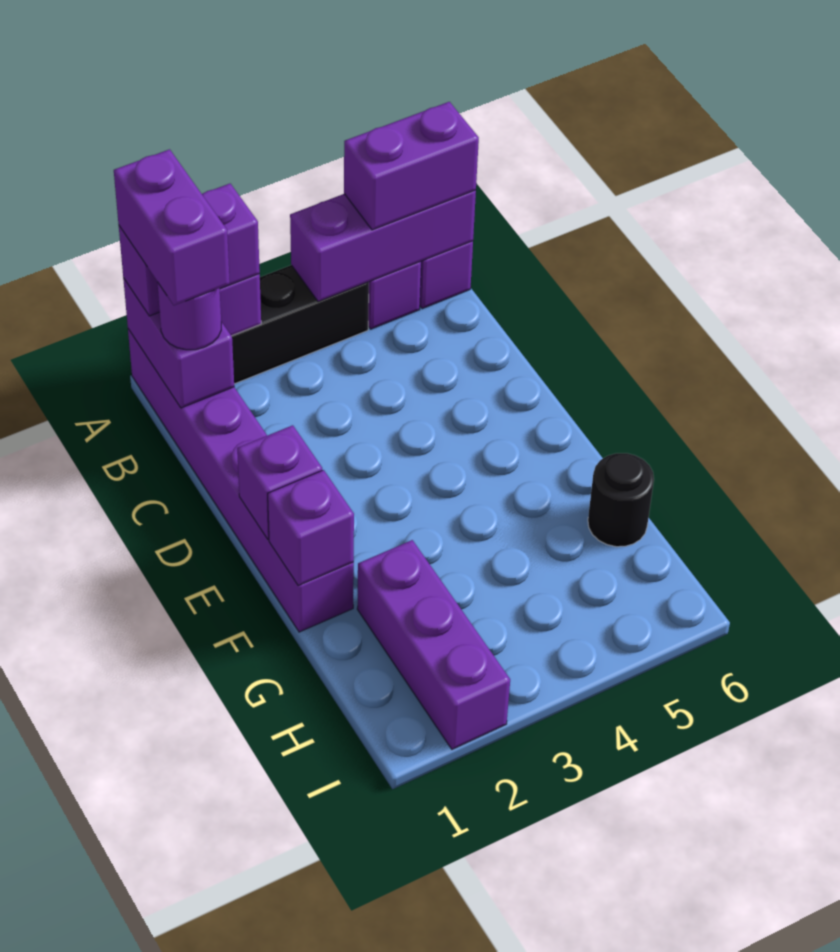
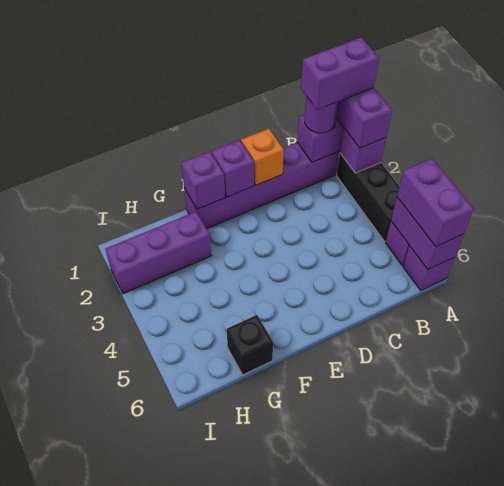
purple 1x3 brick [290,190,476,302] -> purple 1x2 brick [391,197,464,269]
none -> orange 1x1 brick [241,129,284,185]
black 1x1 round brick [588,453,654,547] -> black 1x1 brick [227,315,273,375]

